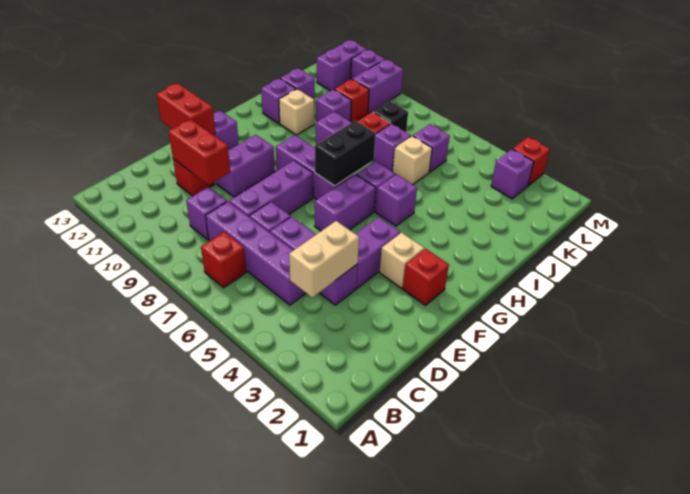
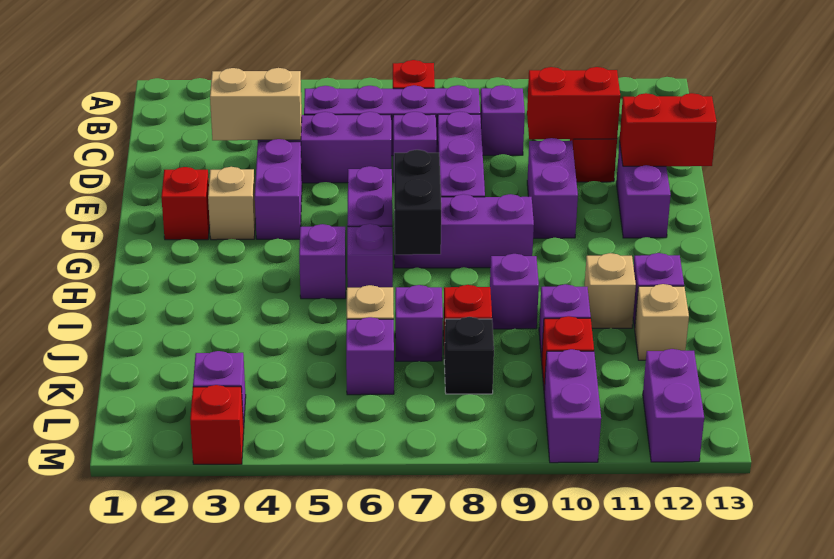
tan 1x2 brick [289,221,359,297] -> tan 1x2 brick turned to [210,68,302,140]
purple 1x1 brick [280,68,315,103] -> tan 1x1 brick [635,284,689,360]
purple 1x1 brick [351,50,385,79] -> none

